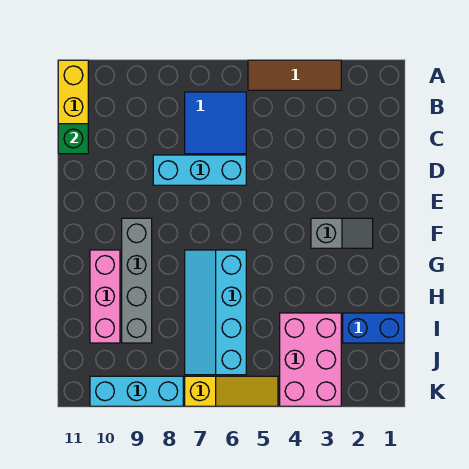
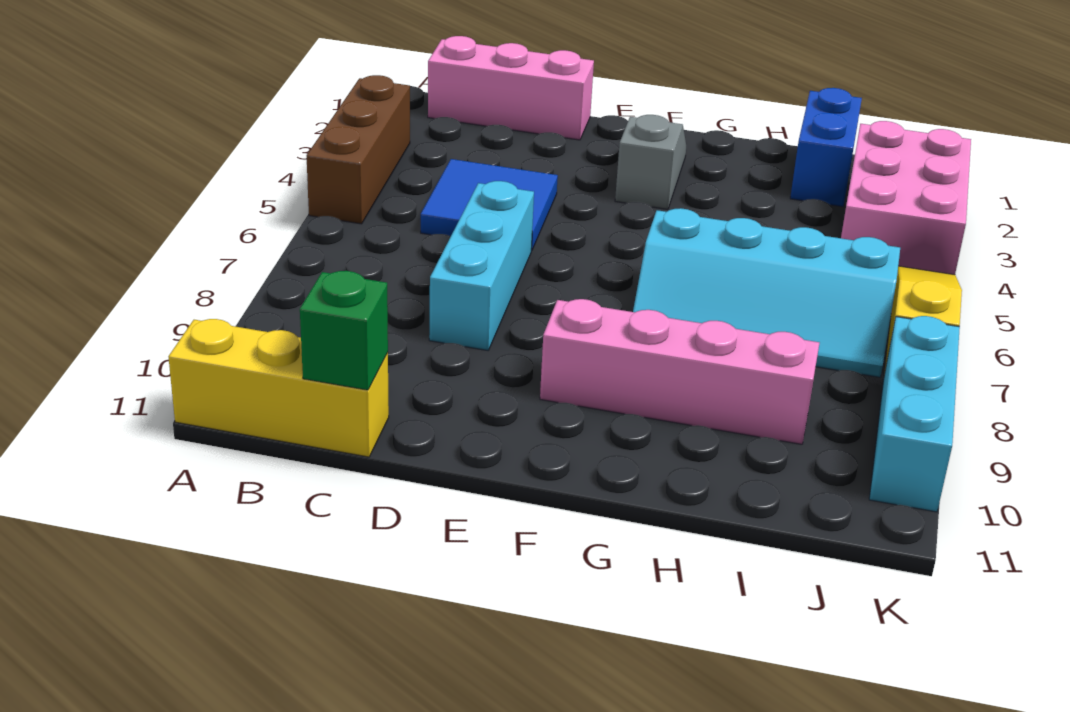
brown 1x3 tile [248,60,341,90] -> brown 1x3 brick [306,75,410,224]
blue 2x2 tile [185,92,246,154] -> blue 2x2 tile moved to [421,159,558,251]
grey 1x4 brick [122,218,152,343] -> pink 1x4 brick [540,299,819,444]
pink 1x3 brick [90,250,120,343] -> pink 1x3 brick moved to [428,36,594,140]
pink 2x3 brick [280,313,341,406] -> pink 2x3 brick turned to [841,121,971,275]

